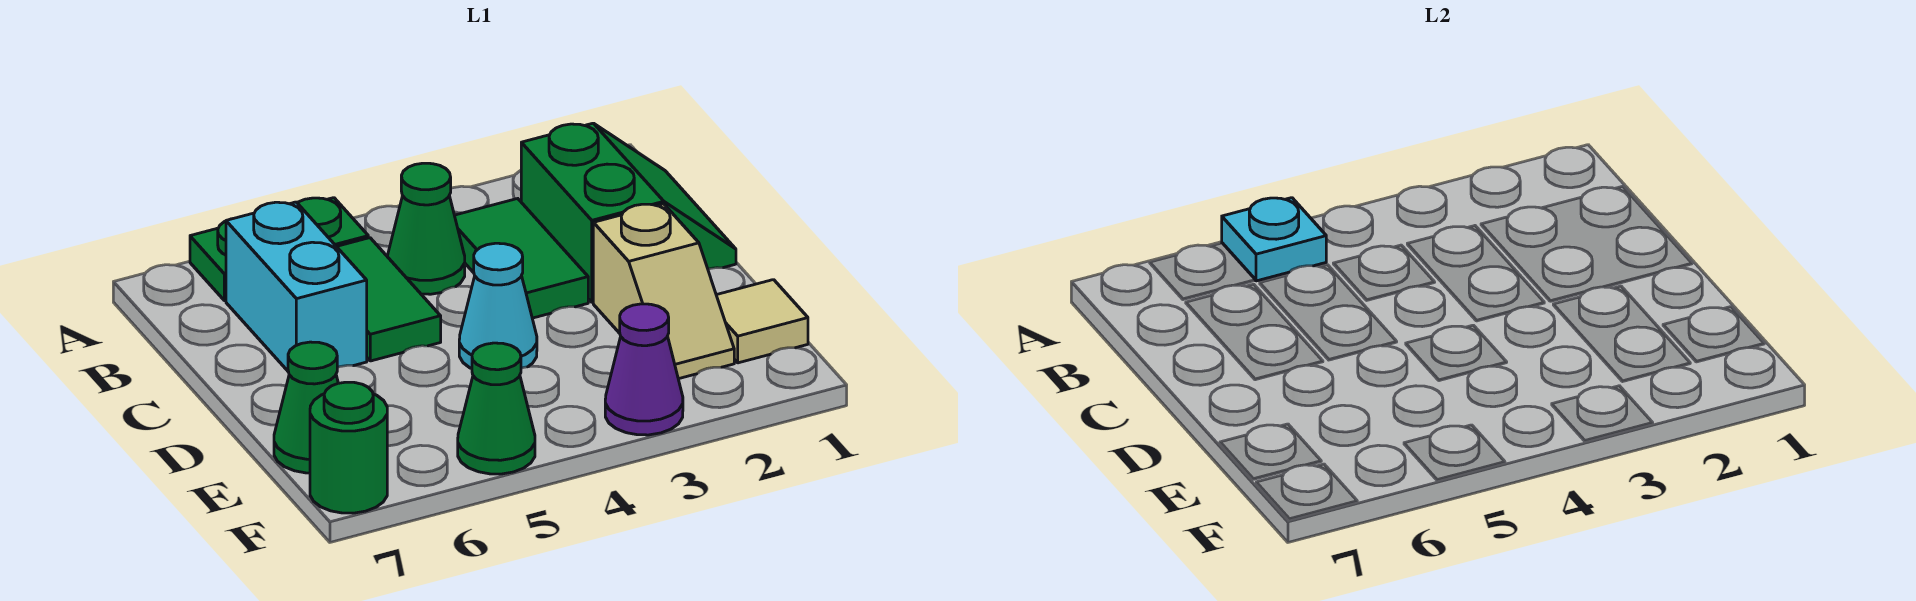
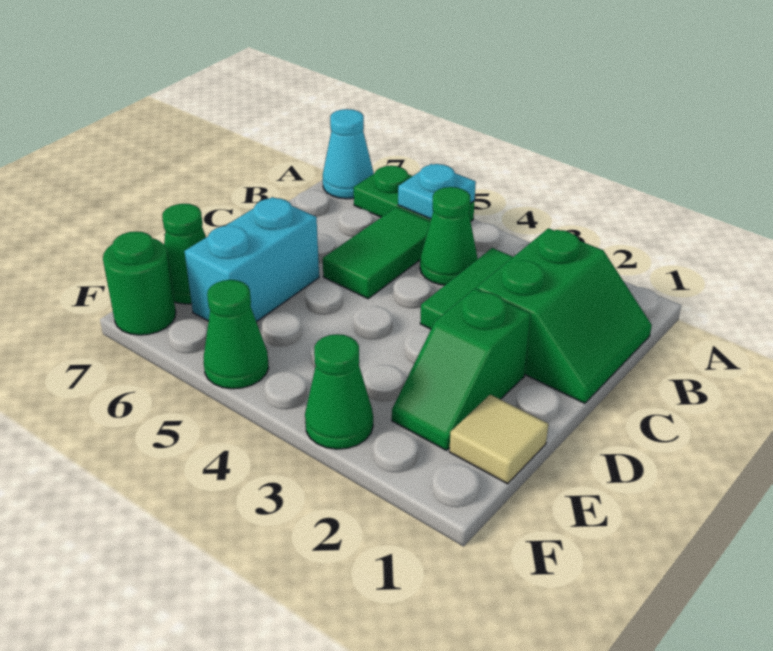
cyan 1x2 brick [226,202,367,371] -> cyan 1x2 brick moved to [184,197,319,322]
tan 1x2 slope [593,204,734,379] -> green 1x2 slope [392,289,531,450]
cyan 1x1 cone [459,243,537,369] -> cyan 1x1 cone moved to [323,109,374,199]
purple 1x1 cone [605,304,683,435] -> green 1x1 cone [305,334,373,449]

